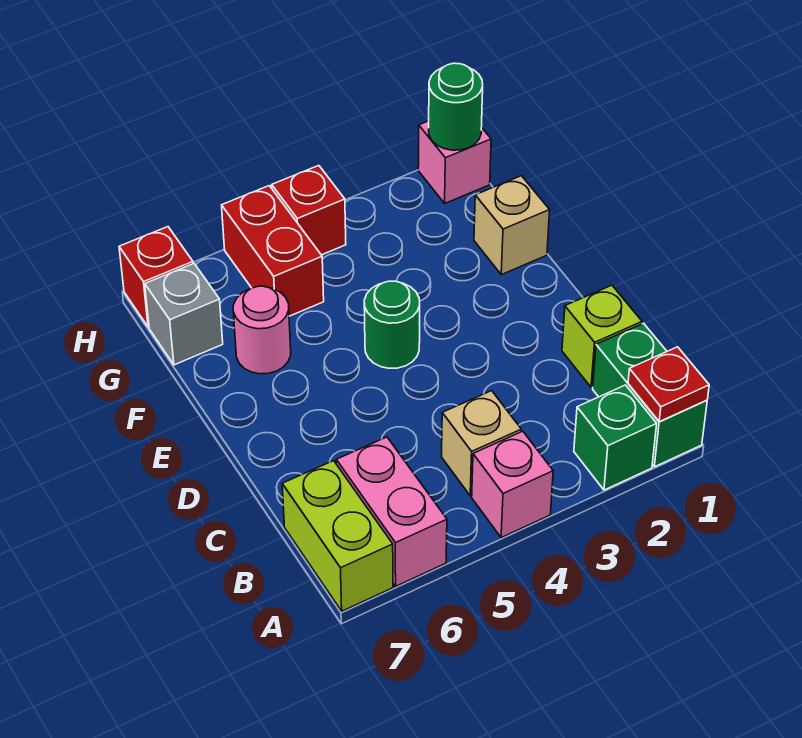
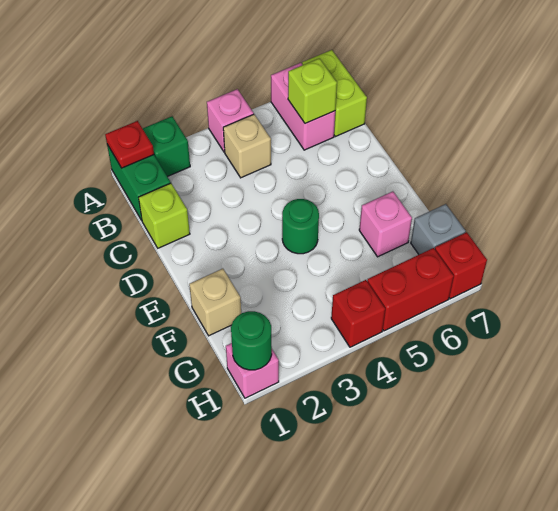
none -> lime 1x1 brick [288,58,337,124]
pink 1x1 round brick [233,286,291,374] -> pink 1x1 brick [359,191,412,257]
red 1x2 brick [222,186,324,316] -> red 1x2 brick turned to [367,248,454,331]

